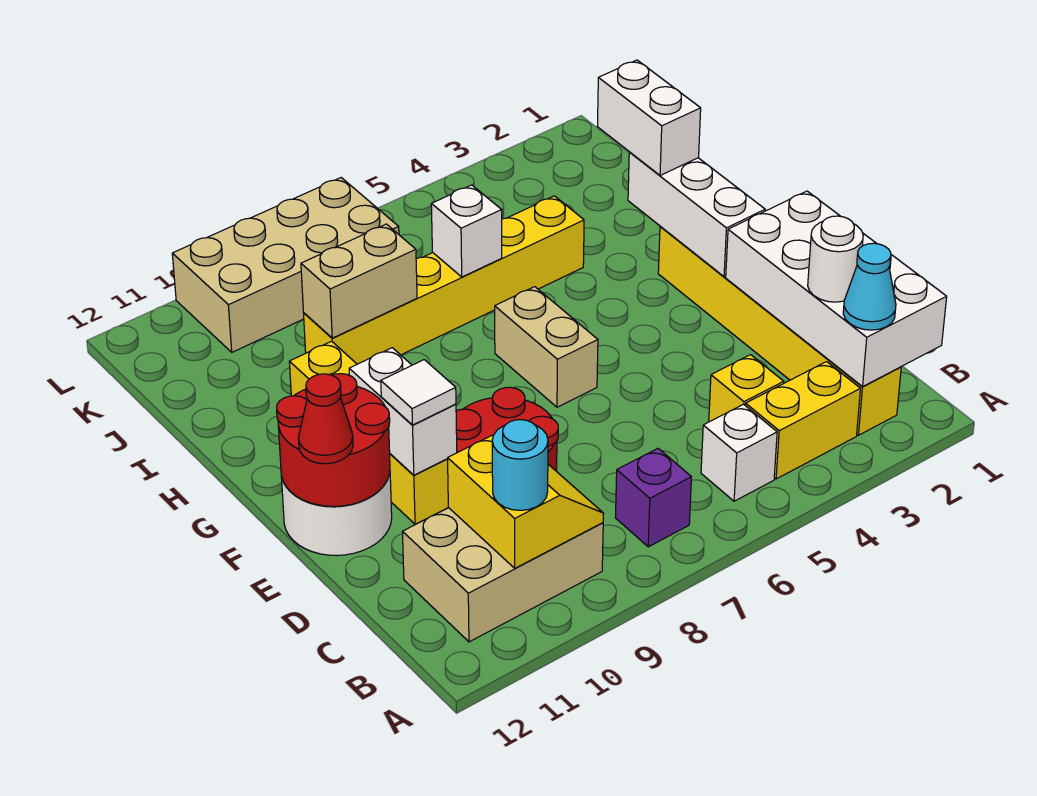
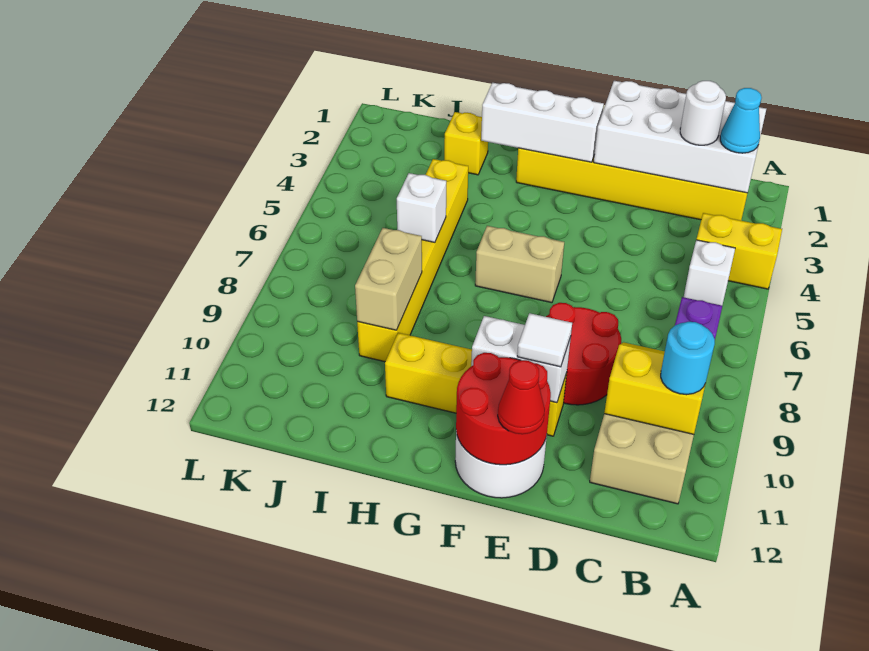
yellow 1x2 brick [746,362,860,479] -> yellow 1x2 brick turned to [696,213,782,289]
yellow 1x1 brick [709,355,784,422] -> yellow 1x1 brick moved to [444,112,488,175]
white 1x2 brick [597,60,701,175] -> none
tan 2x4 brick [172,178,399,352] -> none

